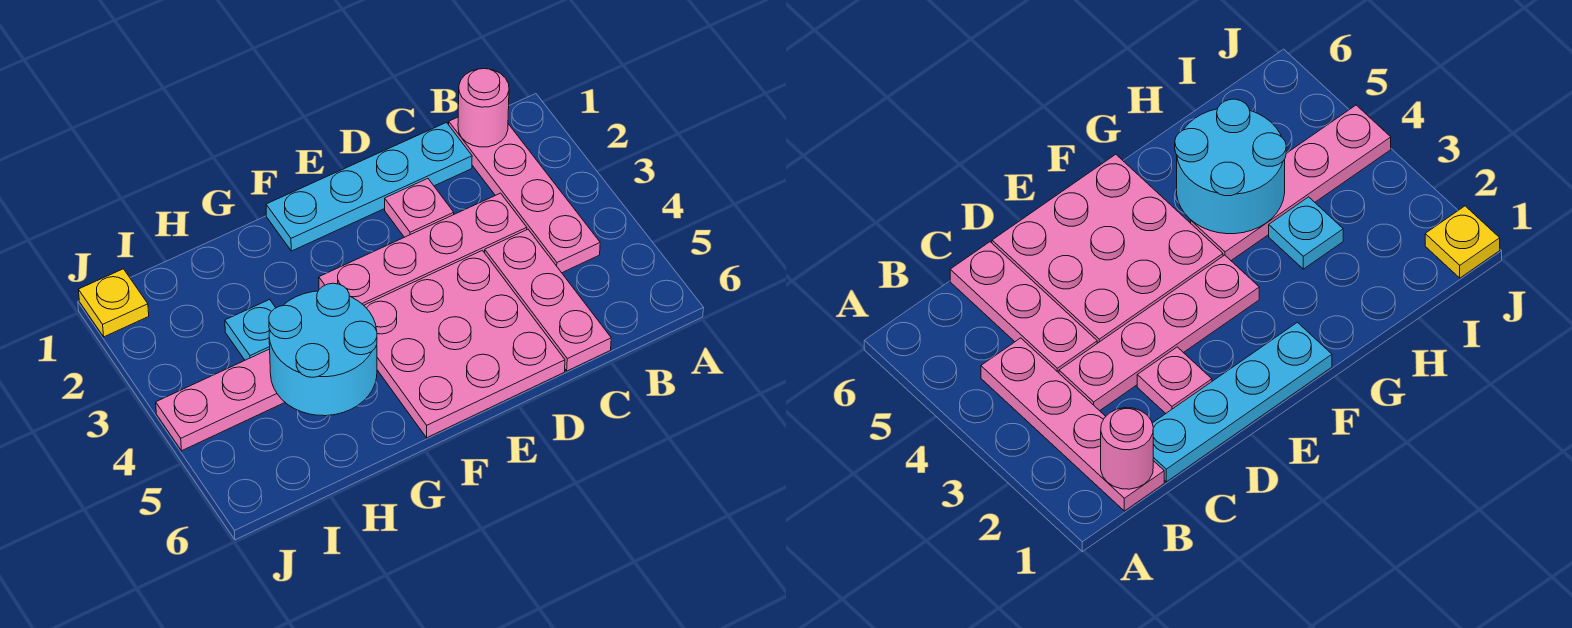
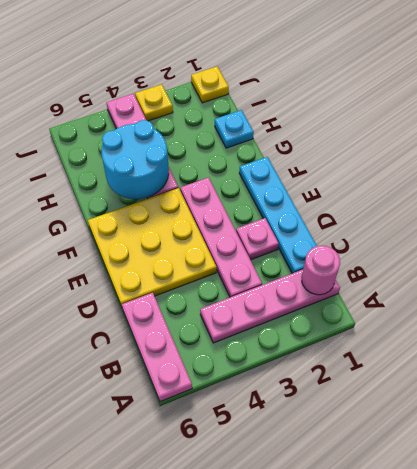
pink 1x3 plate [485,229,611,371] -> pink 1x3 plate turned to [122,293,192,402]
pink 3x3 plate [364,250,565,438] -> yellow 3x3 plate [88,188,217,306]
cyan 1x1 plate [225,300,276,360] -> cyan 1x1 plate moved to [215,110,254,148]
none -> yellow 1x1 plate [135,84,173,121]

